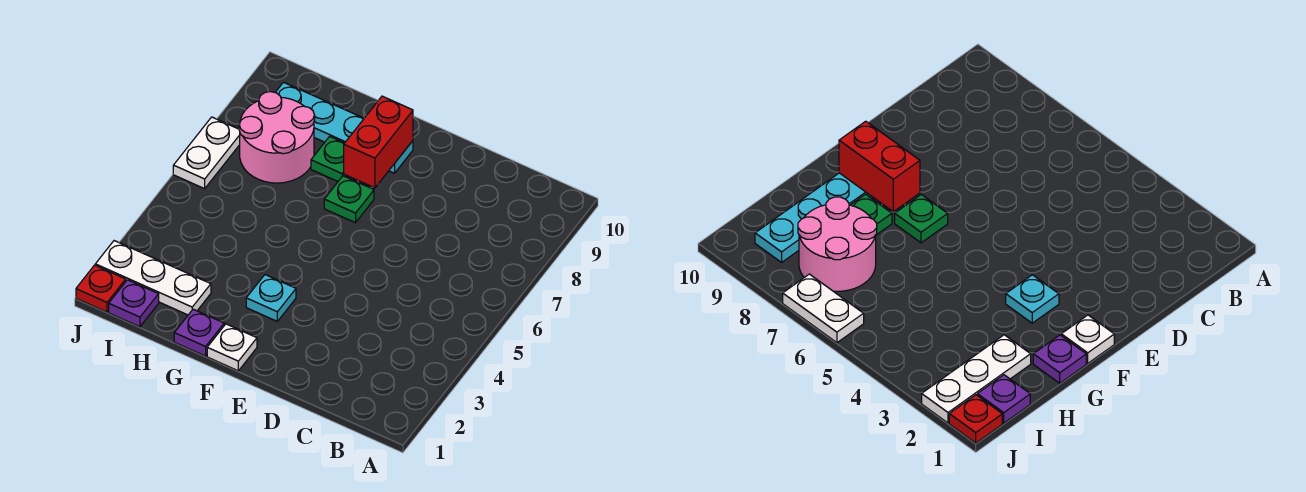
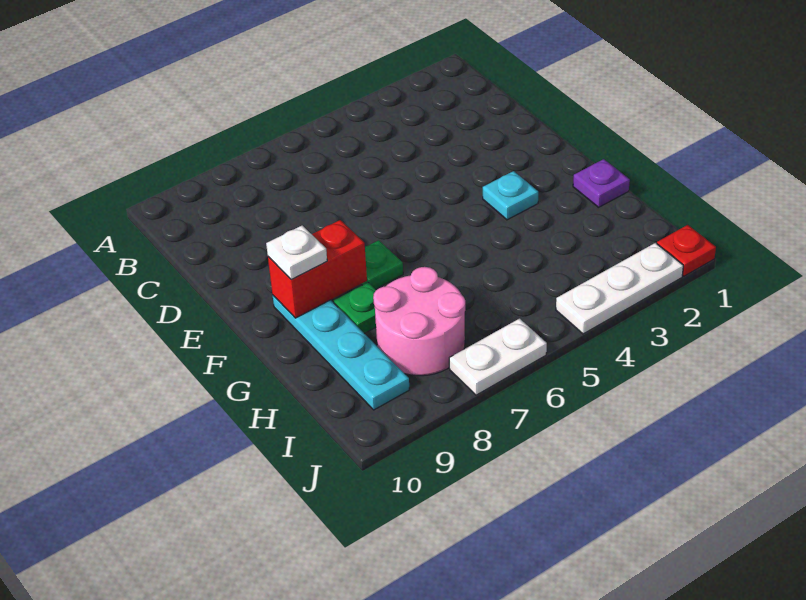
white 1x1 plate [207,324,257,371] -> white 1x1 plate moved to [266,225,327,280]
white 1x3 plate [95,241,211,315] -> white 1x3 plate turned to [556,243,683,334]
purple 1x1 plate [109,280,159,327] -> none

